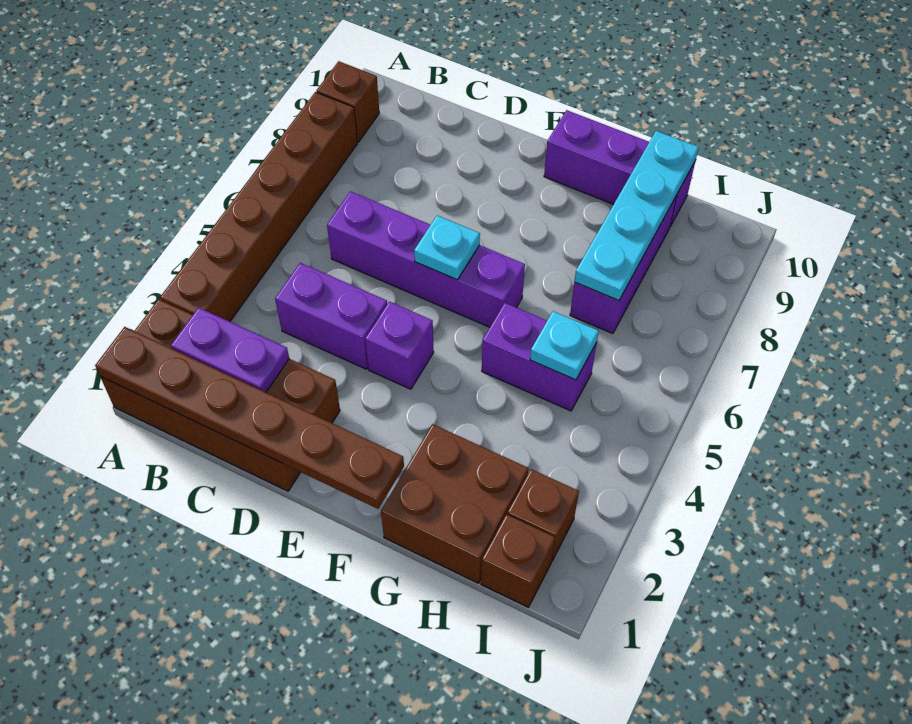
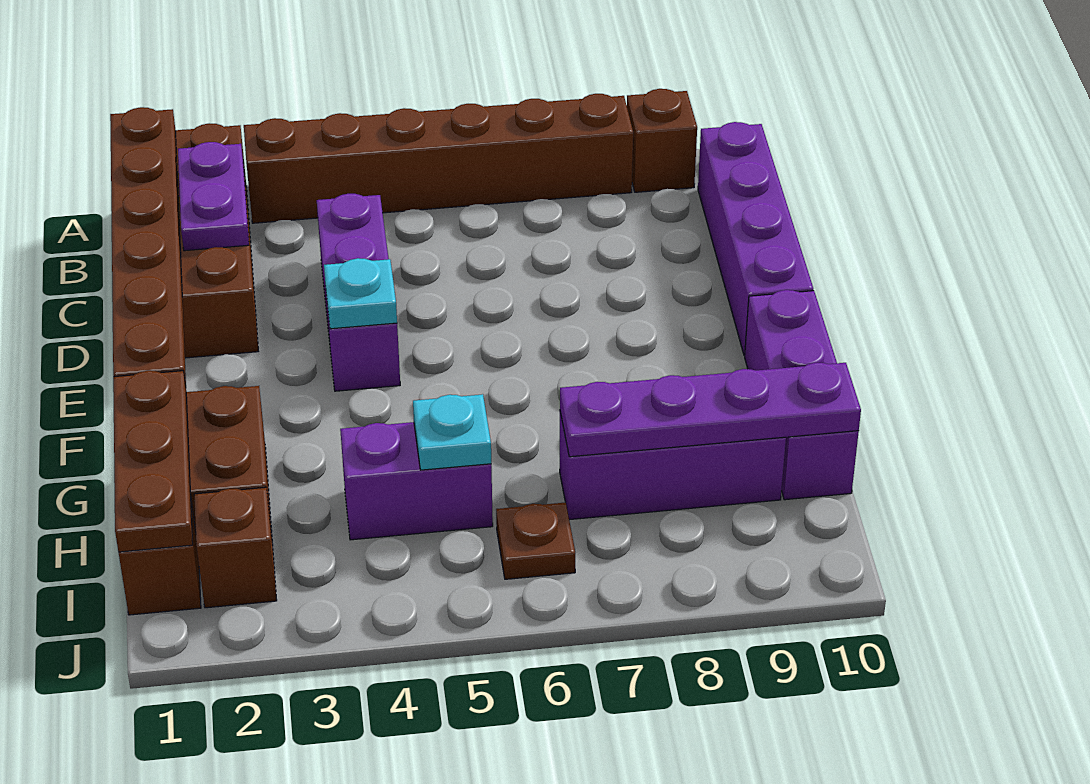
purple 1x4 brick [327,191,525,327] -> purple 1x4 brick moved to [698,122,813,356]
cyan 1x1 plate [414,216,480,280] -> cyan 1x1 plate moved to [324,258,397,329]
none -> brown 1x3 plate [113,371,193,552]
purple 1x2 brick [482,303,597,411] -> purple 1x2 brick turned to [340,422,493,540]
cyan 1x4 plate [574,131,699,301] -> purple 1x4 plate [560,363,861,457]
none -> brown 1x1 plate [496,502,575,579]

